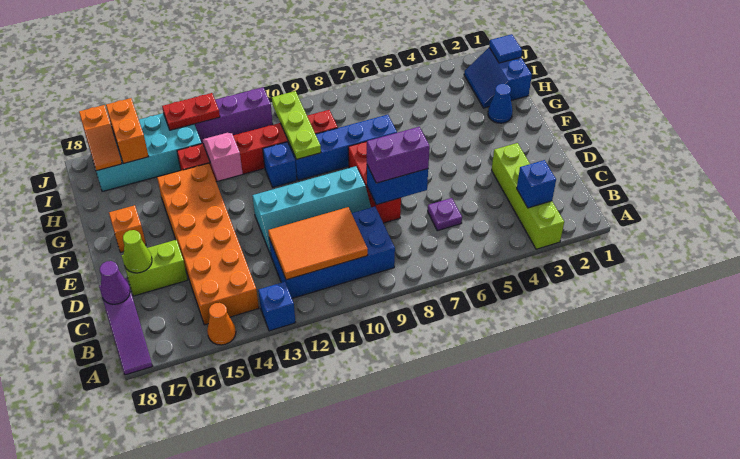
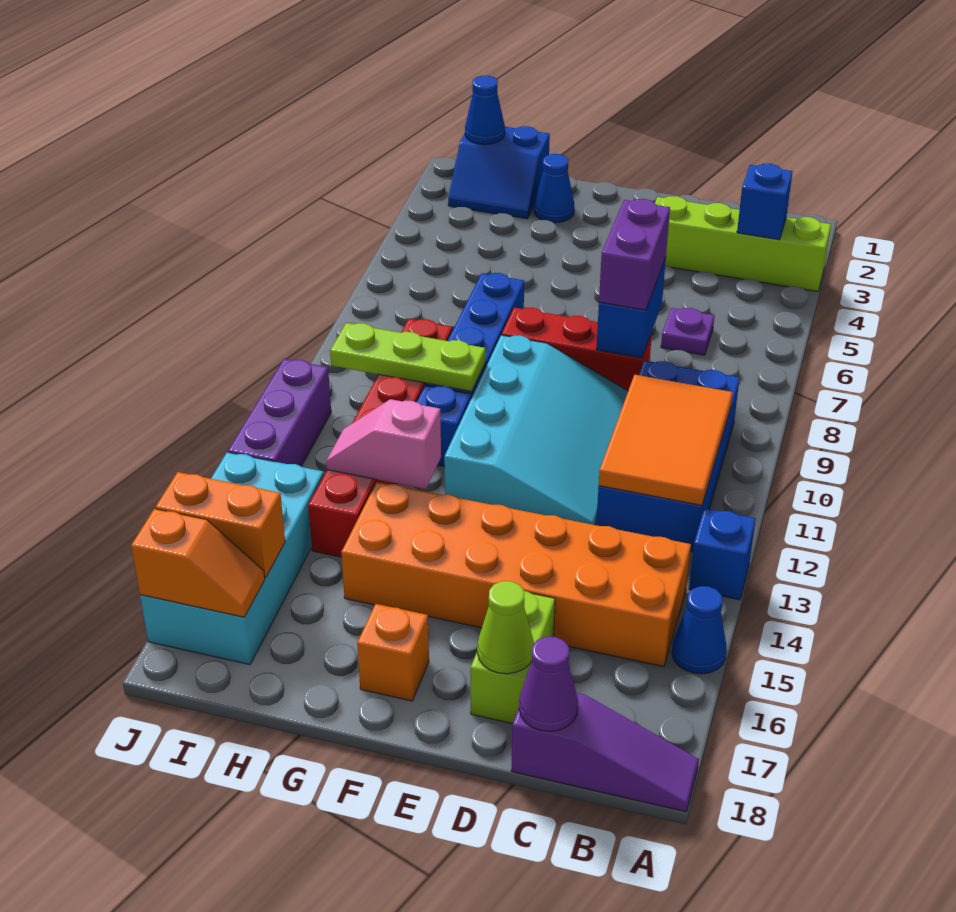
orange 1x1 cone [207,303,236,345] -> blue 1x1 cone [672,586,726,674]
cyan 2x4 slope [252,166,371,255] -> cyan 3x4 slope [444,335,628,525]
blue 1x1 tile [489,34,522,63] -> blue 1x1 cone [465,76,505,144]
red 1x2 plate [162,93,220,130] -> none

